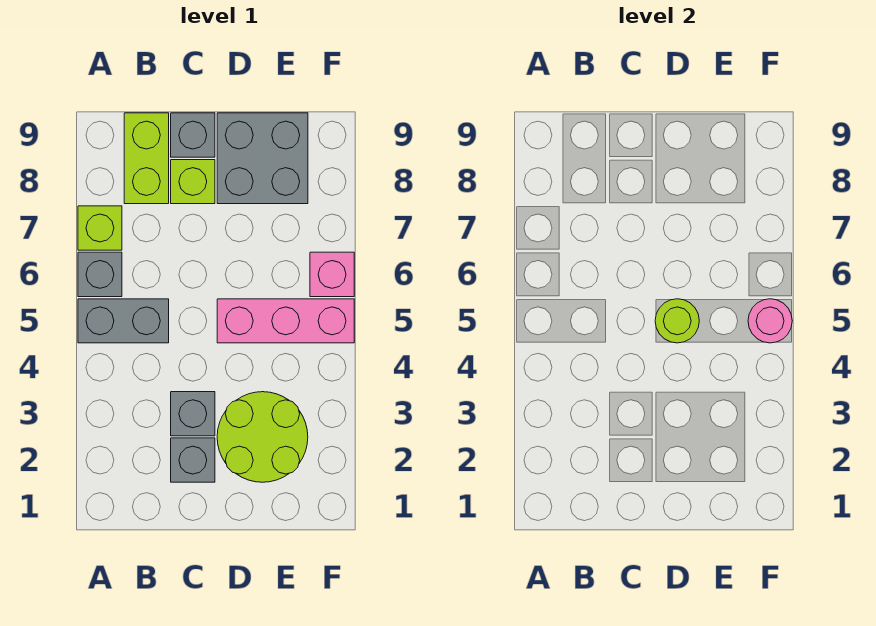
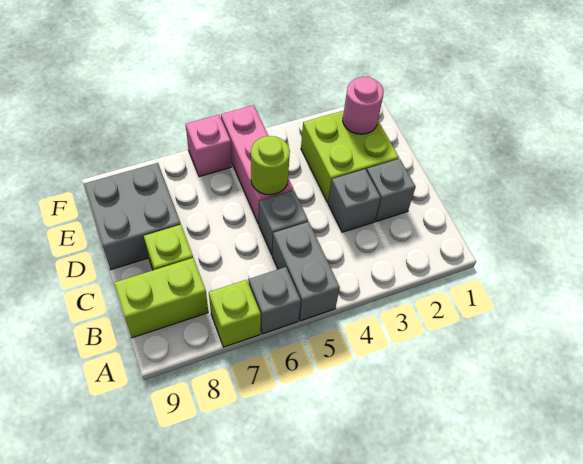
grey 1x1 brick [171,113,215,157] -> grey 1x1 brick moved to [259,191,308,255]
lime 2x2 round brick [217,392,308,482] -> lime 2x2 brick [301,111,399,203]
pink 1x1 round brick [748,299,792,343] -> pink 1x1 round brick moved to [343,77,384,134]

